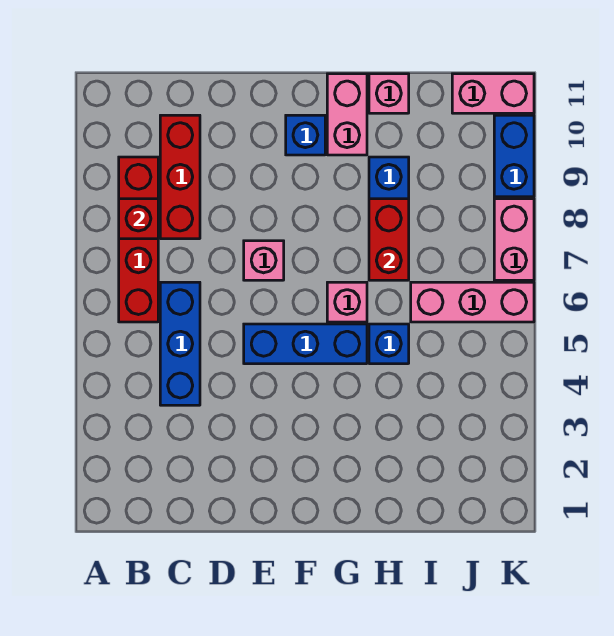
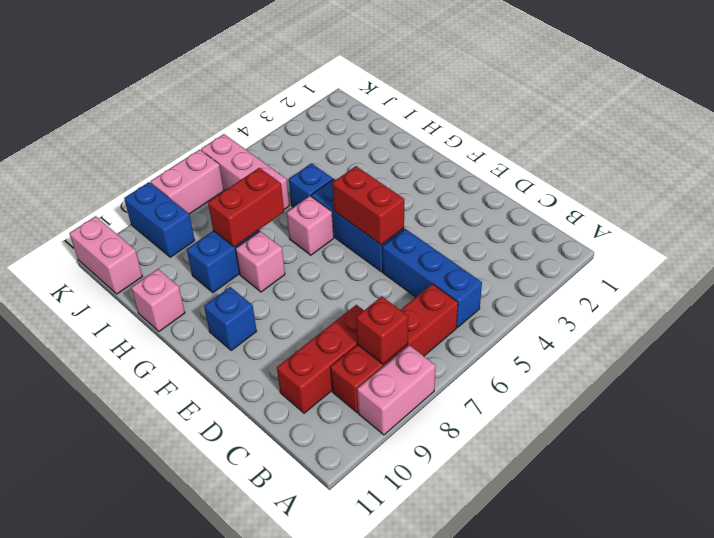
blue 1x3 brick [160,282,200,405] -> blue 1x3 brick turned to [382,229,482,328]
none -> red 1x2 brick [333,166,404,245]
pink 1x1 brick [244,241,284,280] -> pink 1x1 brick moved to [236,231,285,292]
pink 1x2 brick [327,74,367,155] -> pink 1x2 brick moved to [357,345,436,435]
blue 1x2 brick [494,115,534,197] -> blue 1x2 brick turned to [124,182,195,257]

